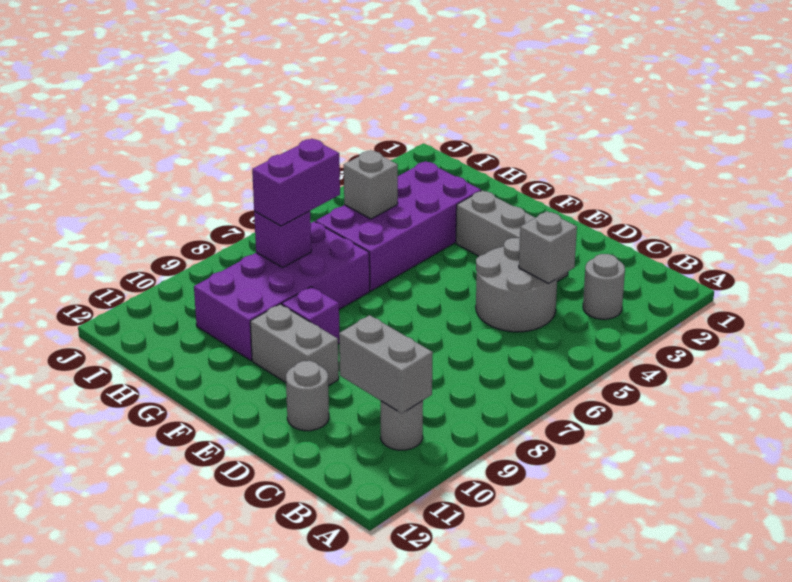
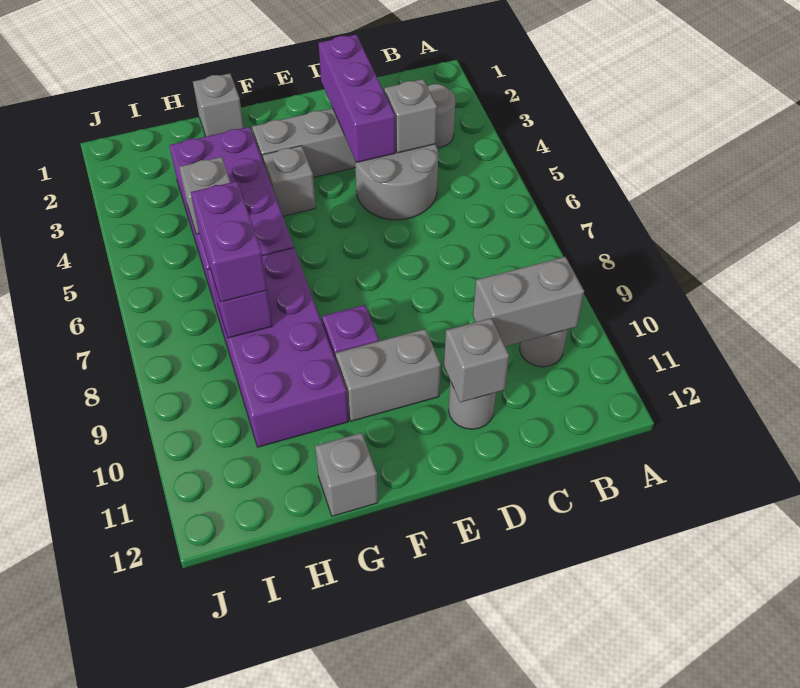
none -> purple 1x3 brick [318,34,395,163]
none -> grey 1x1 brick [444,318,509,402]
none -> grey 1x1 brick [263,146,316,216]
none -> grey 1x1 brick [193,73,244,136]
none -> grey 1x1 brick [315,433,378,516]

